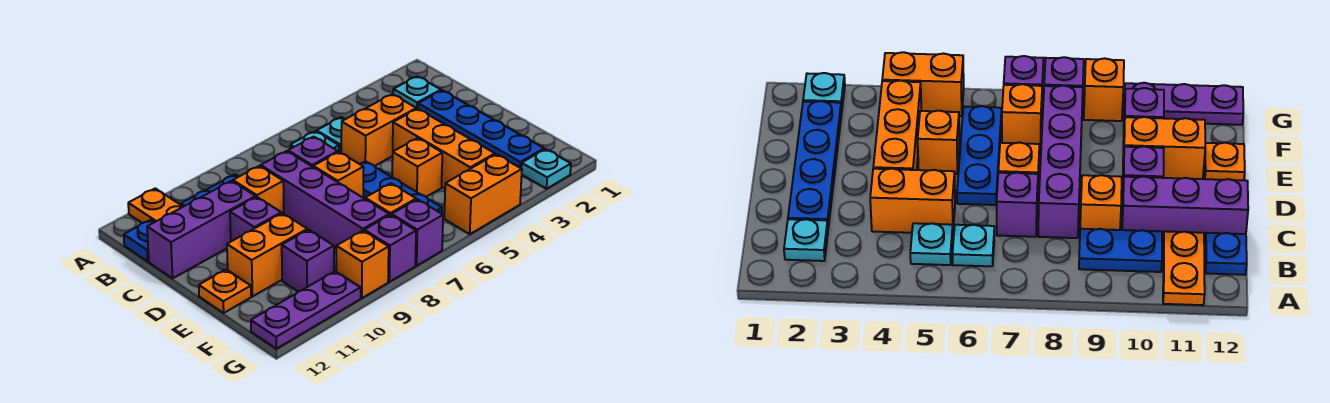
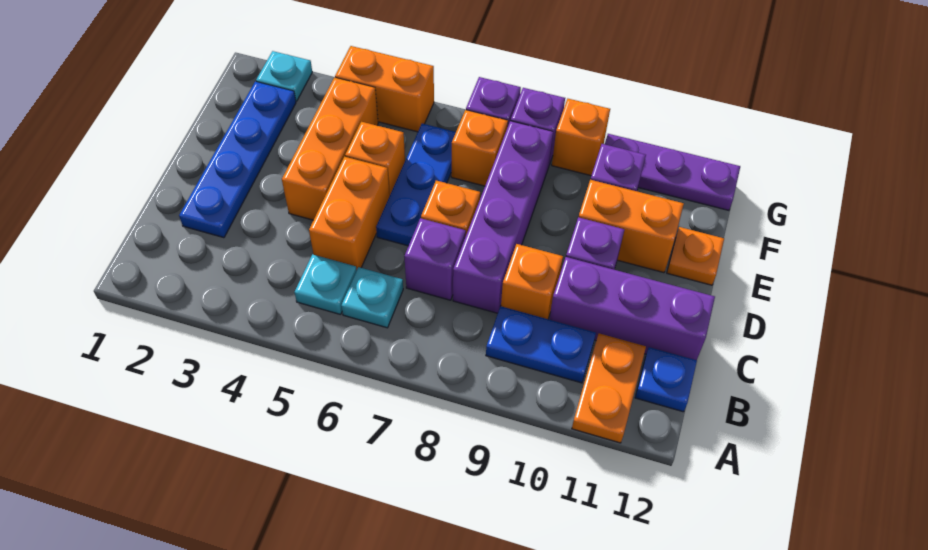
cyan 1x1 plate [393,76,441,109] -> none
orange 1x2 brick [341,94,416,166] -> orange 1x2 brick turned to [309,157,390,270]

